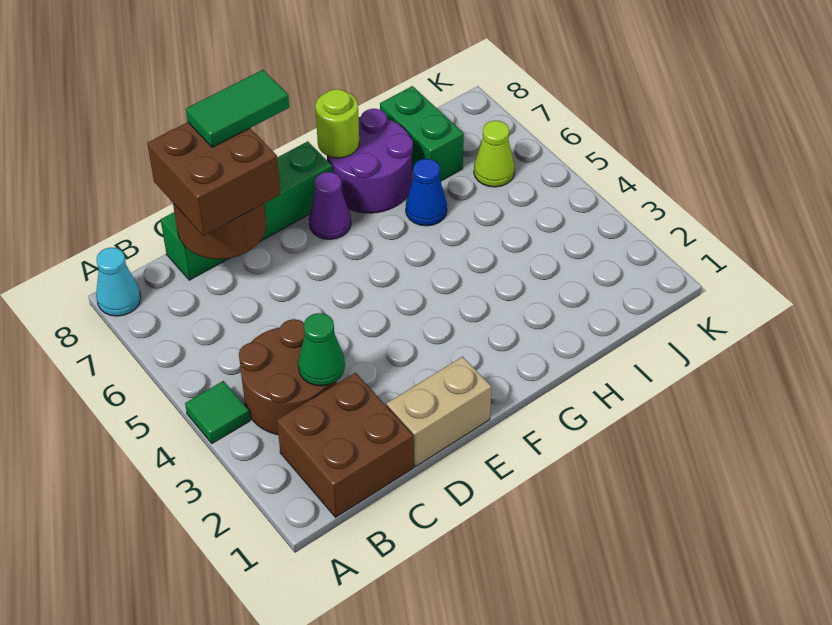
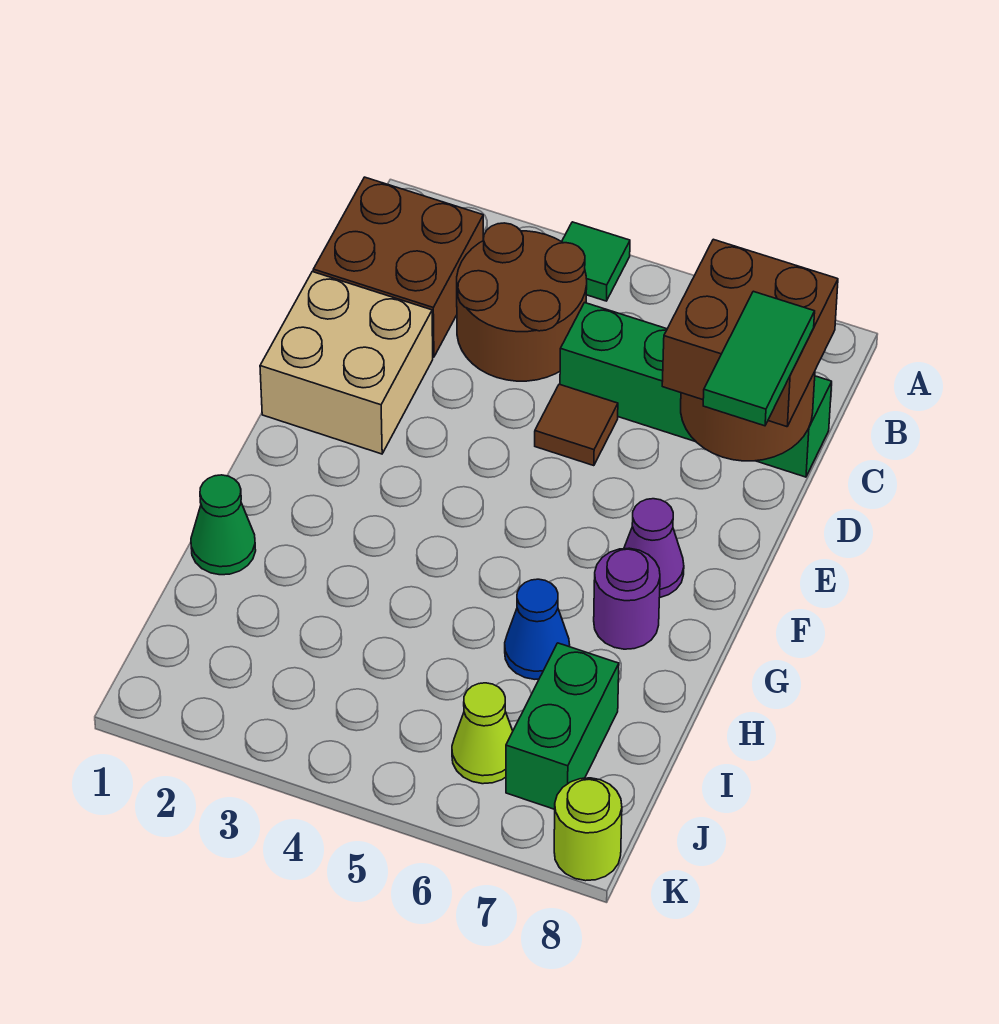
cyan 1x1 cone [96,248,141,316] -> none
green 1x1 cone [298,313,345,386] -> green 1x1 cone moved to [191,475,256,575]
green 1x4 brick [161,141,332,280] -> green 1x4 brick turned to [560,303,832,477]
tan 1x2 brick [387,357,491,467] -> tan 2x2 brick [260,272,433,454]
none -> brown 1x1 tile [535,384,618,466]
purple 2x2 round brick [327,109,413,213] -> purple 1x1 round brick [594,548,660,649]
lime 1x1 round brick [315,89,359,158] -> lime 1x1 round brick moved to [554,778,622,881]
green 1x2 brick [380,86,464,181] -> green 1x2 brick turned to [506,643,619,809]

